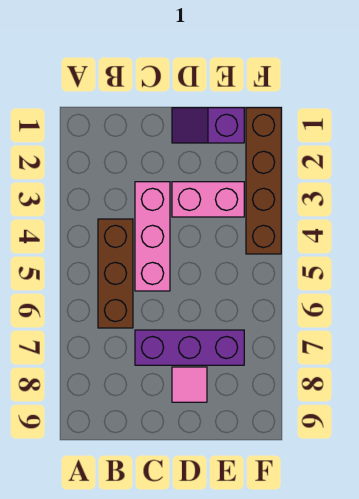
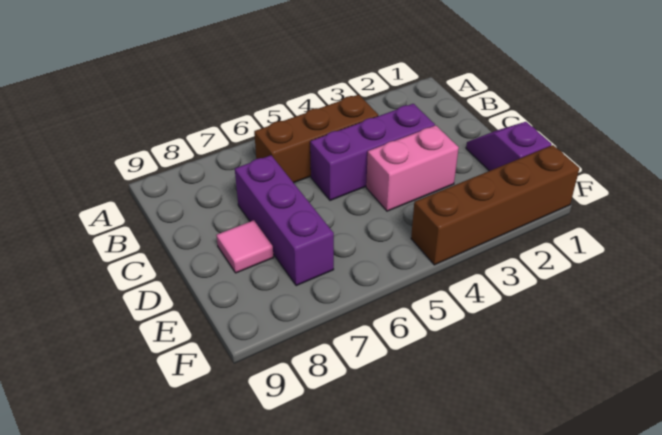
pink 1x3 brick [135,182,170,291] -> purple 1x3 brick [310,104,435,200]
pink 1x2 brick [172,182,244,217] -> pink 1x2 brick turned to [366,125,459,211]

